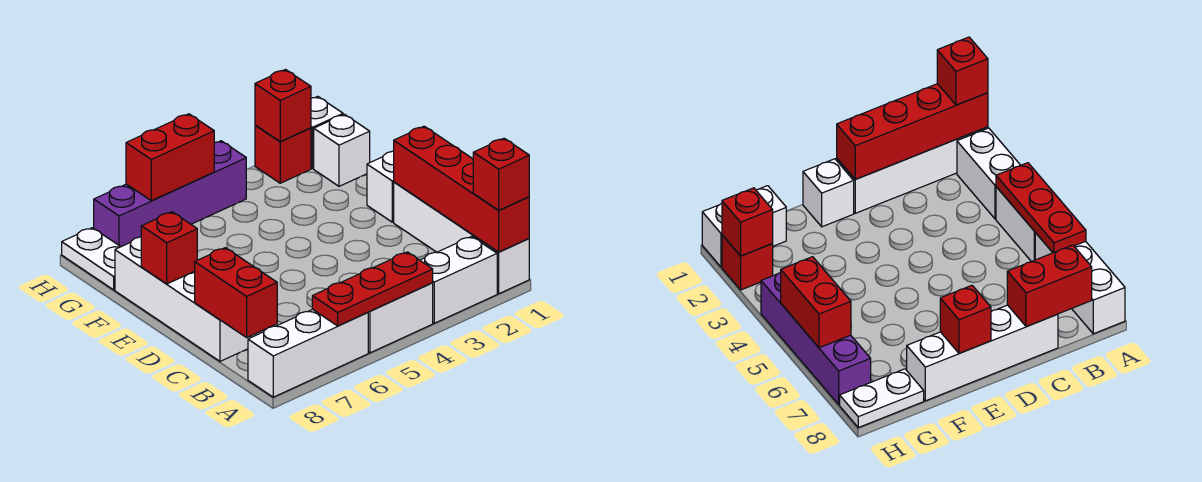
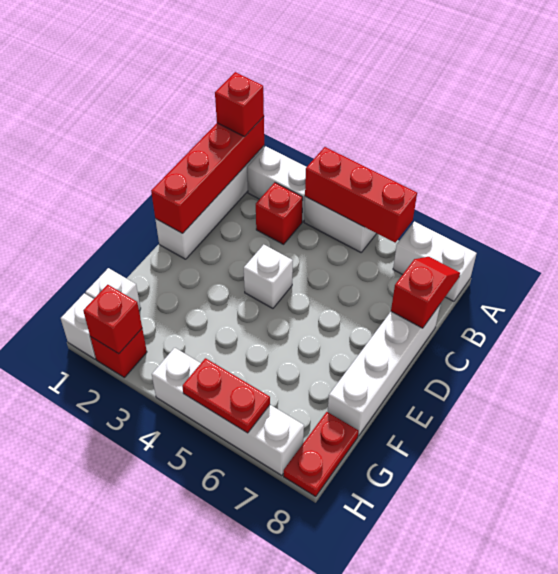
red 1x3 plate [312,252,433,326] -> red 1x3 brick [305,147,417,243]
white 1x3 brick [248,309,368,397] -> white 1x2 brick [393,221,477,301]
red 1x2 brick [195,248,277,337] -> red 1x2 slope [391,257,460,328]
white 1x1 brick [367,151,394,222] -> white 1x1 brick moved to [244,245,293,308]
red 1x1 brick [141,212,197,284] -> red 1x1 brick moved to [256,183,303,244]
white 1x2 plate [62,228,120,290] -> red 1x2 plate [284,412,358,496]
purple 1x4 brick [94,141,246,247] -> white 1x4 brick [152,348,304,476]
red 1x2 brick [126,114,214,201] -> red 1x2 plate [182,358,270,433]

